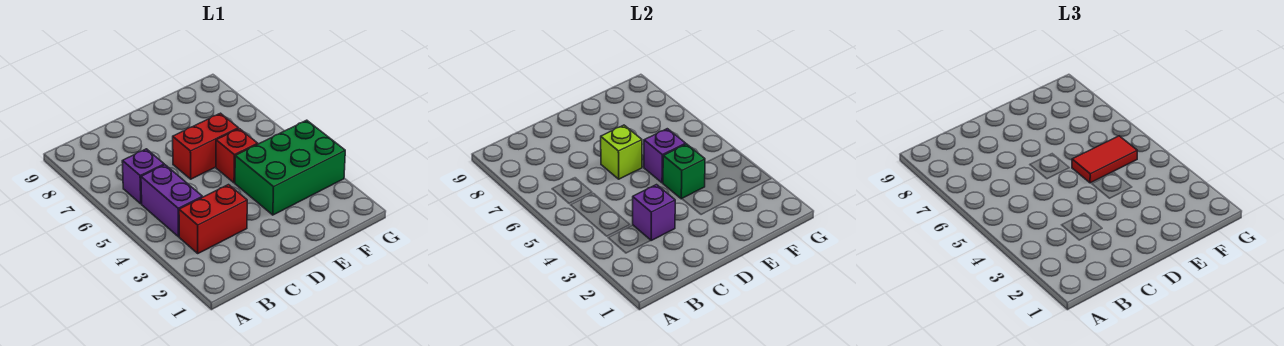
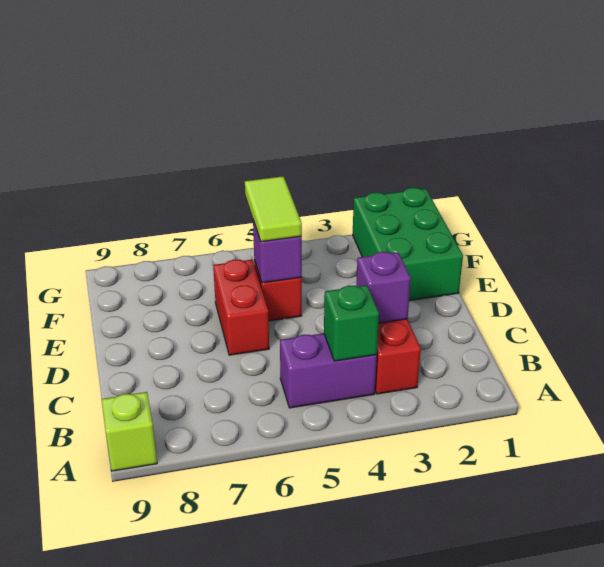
purple 1x1 brick [122,149,164,204] -> none
lime 1x1 brick [601,125,642,179] -> lime 1x1 brick moved to [102,392,157,471]
green 2x3 brick [235,120,345,215] -> green 2x3 brick moved to [353,188,463,301]
green 1x1 brick [663,144,705,199] -> green 1x1 brick moved to [324,285,379,361]
red 1x2 tile [1072,136,1137,183] -> lime 1x2 tile [245,176,302,242]

